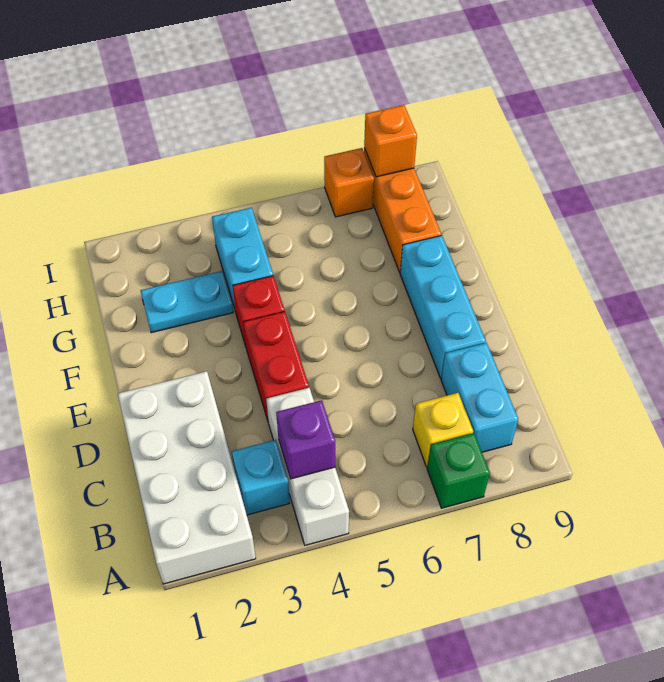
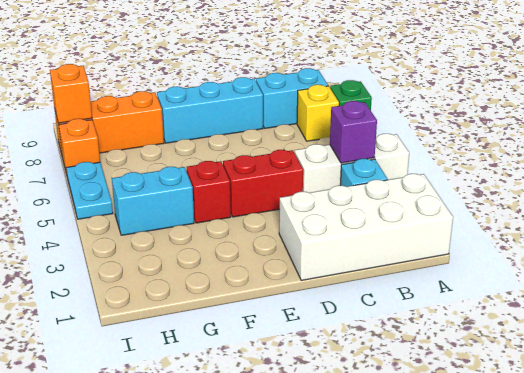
cyan 1x2 plate [141,271,233,333] -> cyan 1x2 plate moved to [66,162,113,219]

